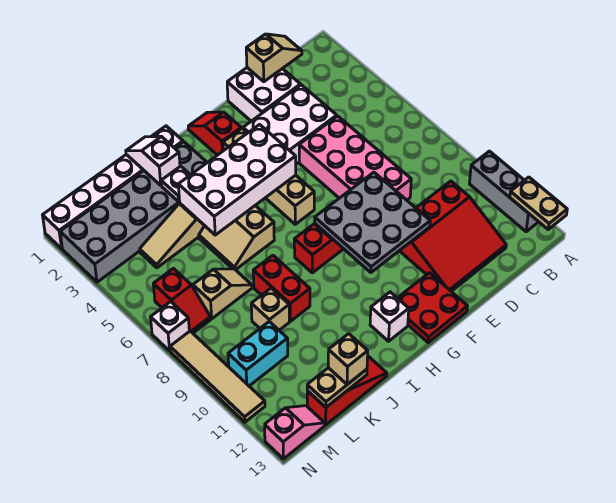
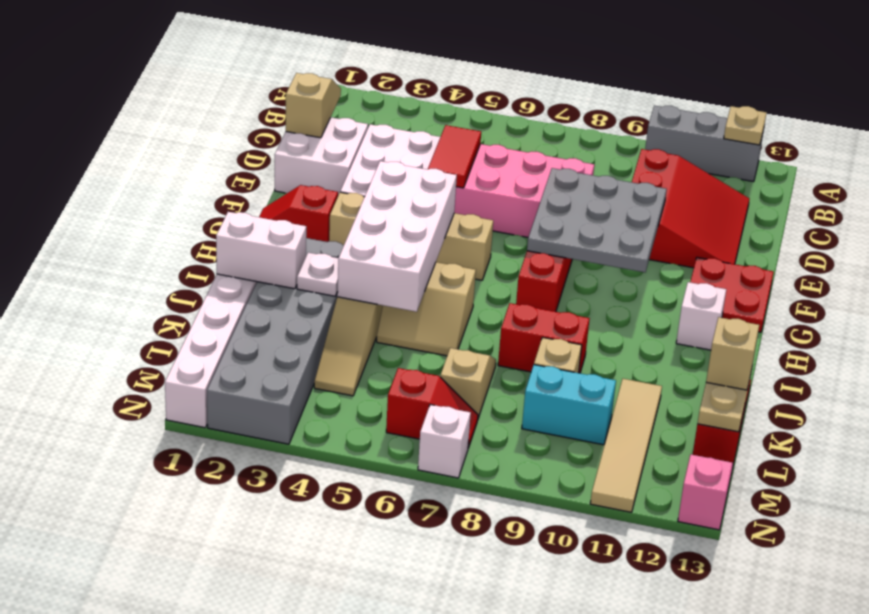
tan 1x2 plate [510,177,567,229] -> tan 1x1 plate [724,106,766,145]
none -> red 1x2 tile [428,125,481,188]
white 1x2 slope [126,136,180,185] -> white 1x2 brick [216,212,306,289]
cyan 1x2 brick [228,322,288,386] -> cyan 1x2 brick turned to [522,365,616,445]
tan 1x4 tile [170,331,265,422] -> tan 1x4 tile turned to [590,379,662,512]

